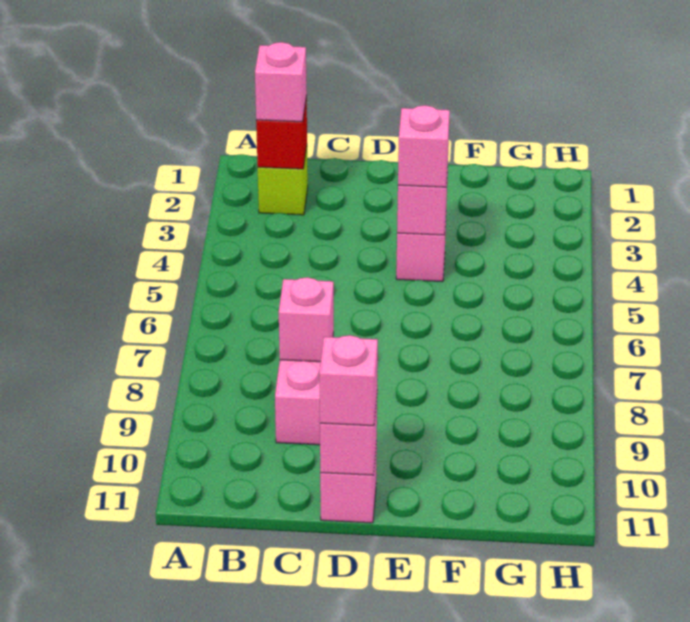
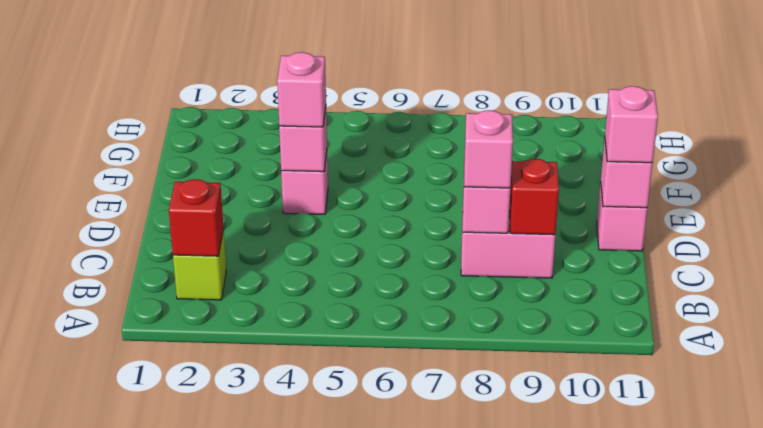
pink 1x1 brick [255,42,307,122] -> pink 1x1 brick moved to [464,110,513,188]
none -> red 1x1 brick [510,159,559,235]

